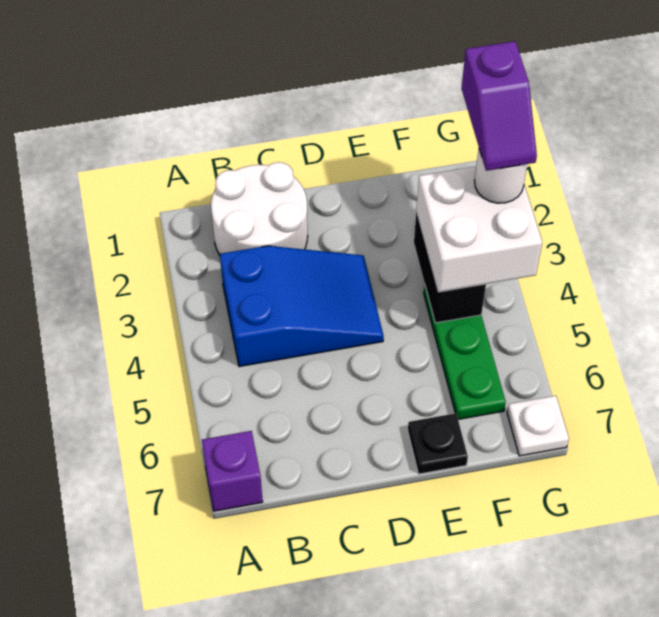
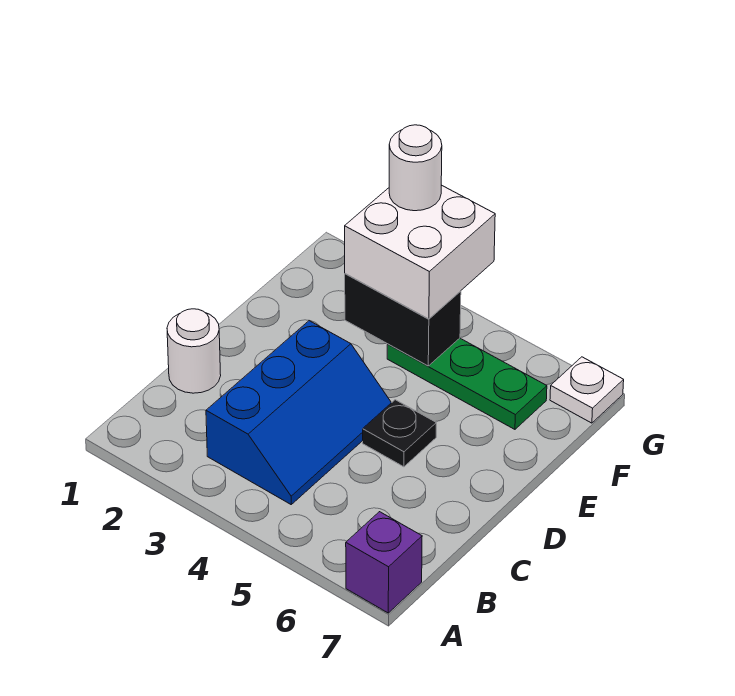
white 2x2 round brick [211,162,308,255] -> white 1x1 round brick [167,309,221,393]
blue 2x3 slope [220,246,384,367] -> blue 2x3 slope turned to [206,321,391,504]
black 1x1 plate [408,413,468,474] -> black 1x1 plate moved to [363,400,436,467]
purple 1x2 slope [461,41,537,171] -> none

